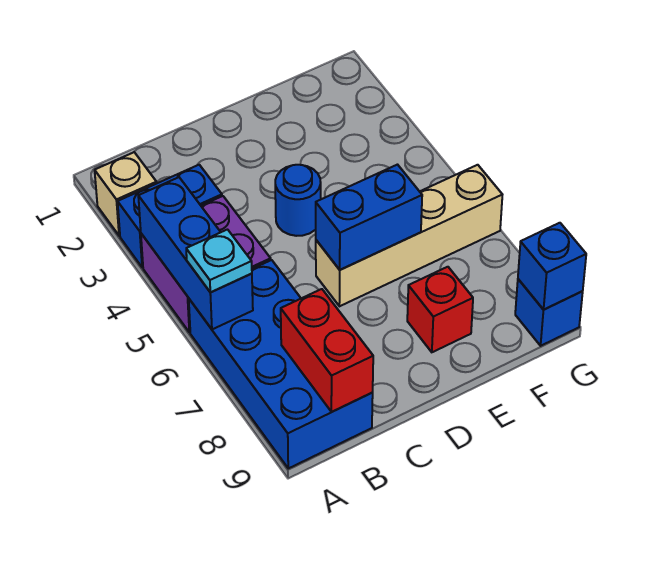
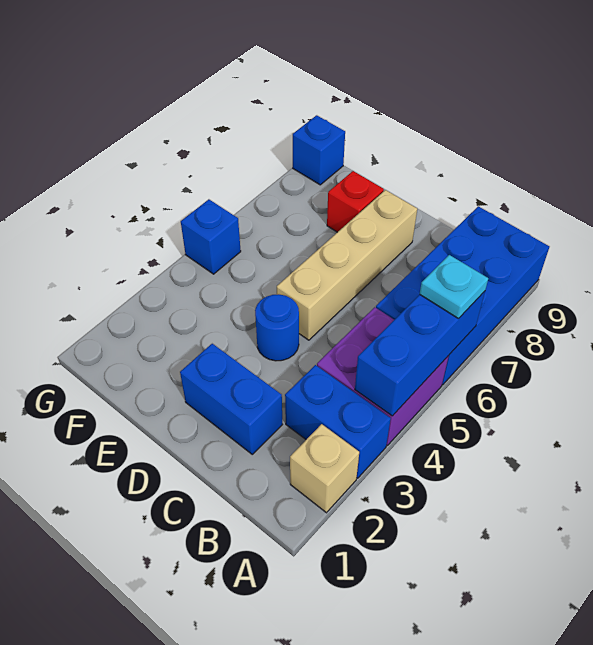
red 1x2 brick [281,289,373,412] -> none
tan 1x4 brick [316,165,502,306] -> tan 1x4 brick turned to [277,190,417,340]
blue 1x2 brick [316,165,422,270] -> blue 1x2 brick moved to [180,344,282,454]
blue 1x1 brick [518,223,586,310] -> blue 1x1 brick moved to [181,199,241,274]

